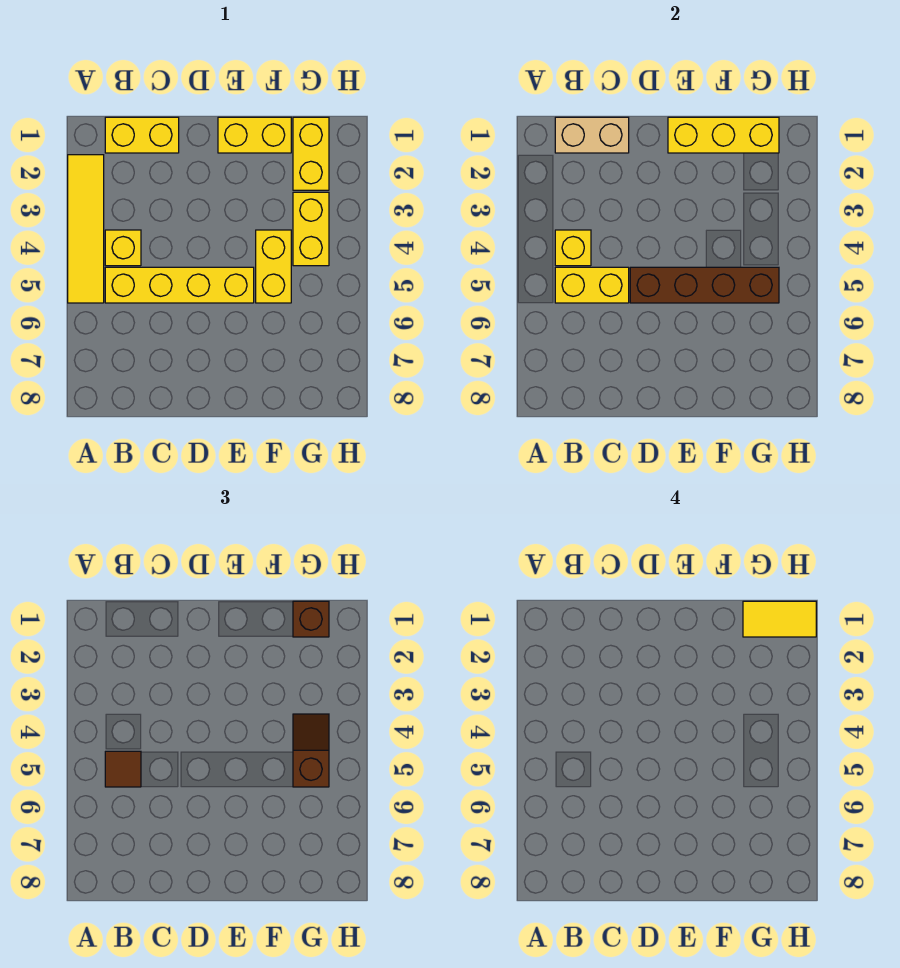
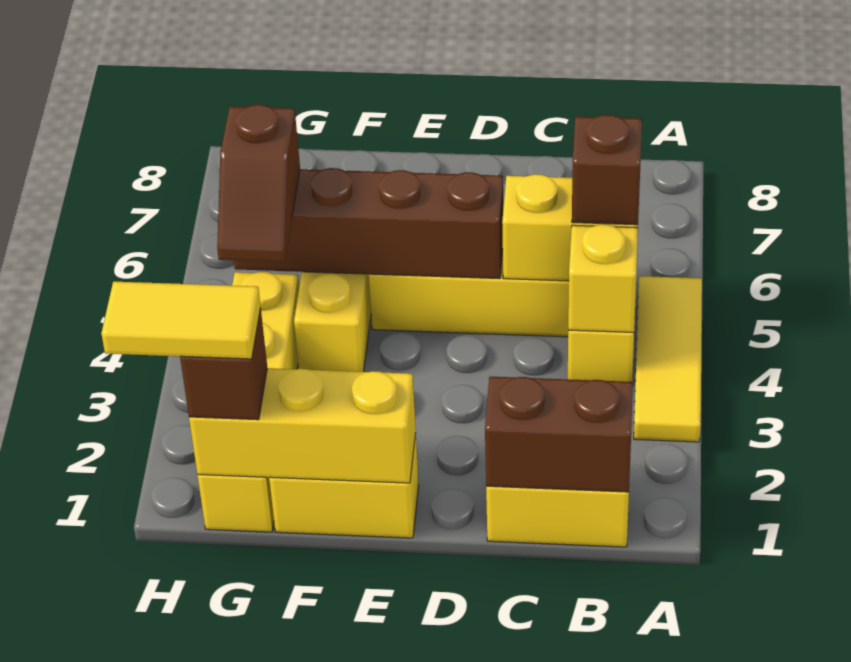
yellow 1x4 tile [68,155,104,303] -> yellow 1x3 tile [634,276,702,442]
tan 1x2 brick [555,117,629,153] -> brown 1x2 brick [485,377,633,492]
brown 1x1 tile [105,751,141,787] -> brown 1x1 brick [572,115,642,225]

